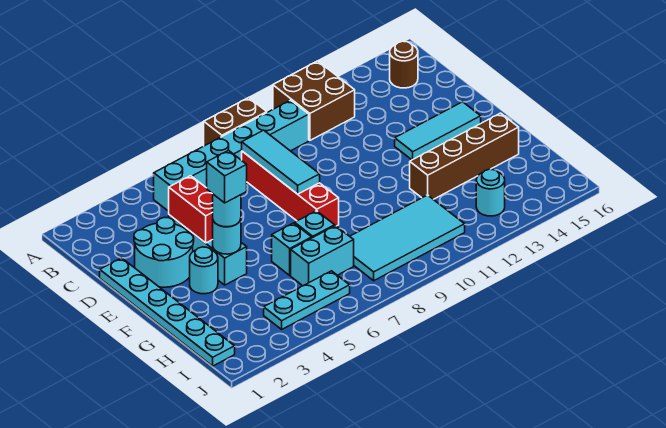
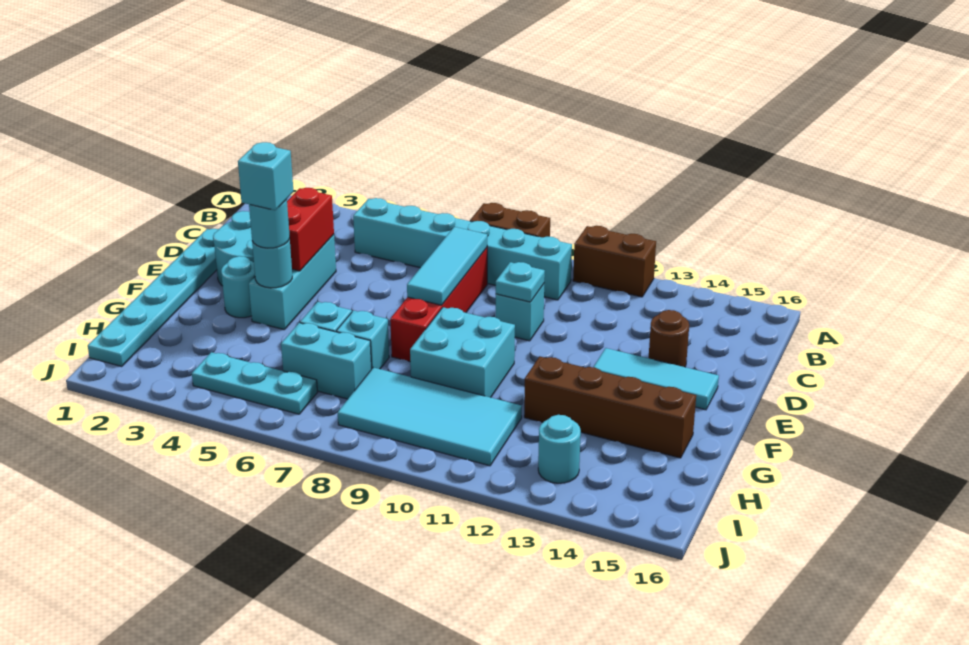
brown 2x2 brick [273,61,355,140] -> brown 1x2 brick [573,226,656,297]
brown 1x1 round brick [390,41,418,88] -> brown 1x1 round brick moved to [649,310,689,367]
none -> cyan 1x1 brick [496,284,544,341]
none -> cyan 1x1 plate [496,262,545,302]
none -> cyan 2x2 brick [410,307,515,397]

